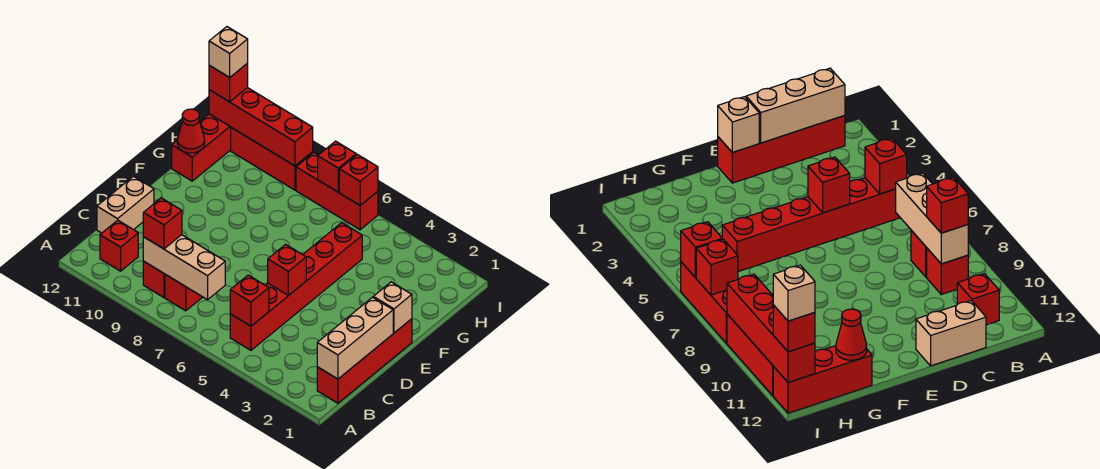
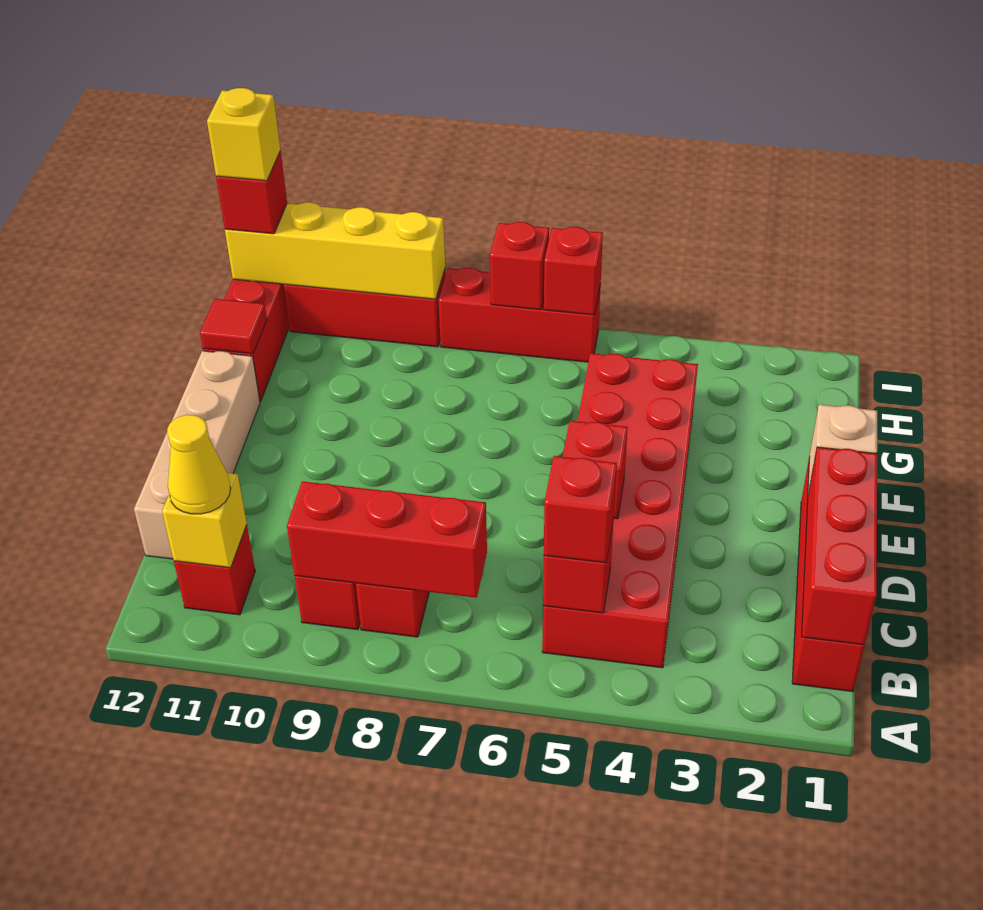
tan 1x3 brick [317,297,393,379] -> red 1x3 brick [802,447,877,645]
red 1x6 brick [230,223,362,350] -> red 2x6 brick [542,353,698,668]
tan 1x3 brick [143,235,225,300] -> red 1x3 brick [287,481,487,598]
red 1x1 brick [143,198,182,249] -> red 1x1 brick moved to [544,456,617,563]
none -> yellow 1x1 brick [162,473,247,568]
none -> yellow 1x1 cone [167,415,231,514]
tan 1x2 brick [97,176,154,233] -> tan 1x4 brick [134,351,260,559]
red 1x1 cone [177,109,205,153] -> red 1x1 tile [200,299,267,354]
red 1x4 brick [209,88,313,166] -> yellow 1x4 brick [225,202,445,299]
tan 1x1 brick [209,27,248,77] -> yellow 1x1 brick [207,88,280,181]

